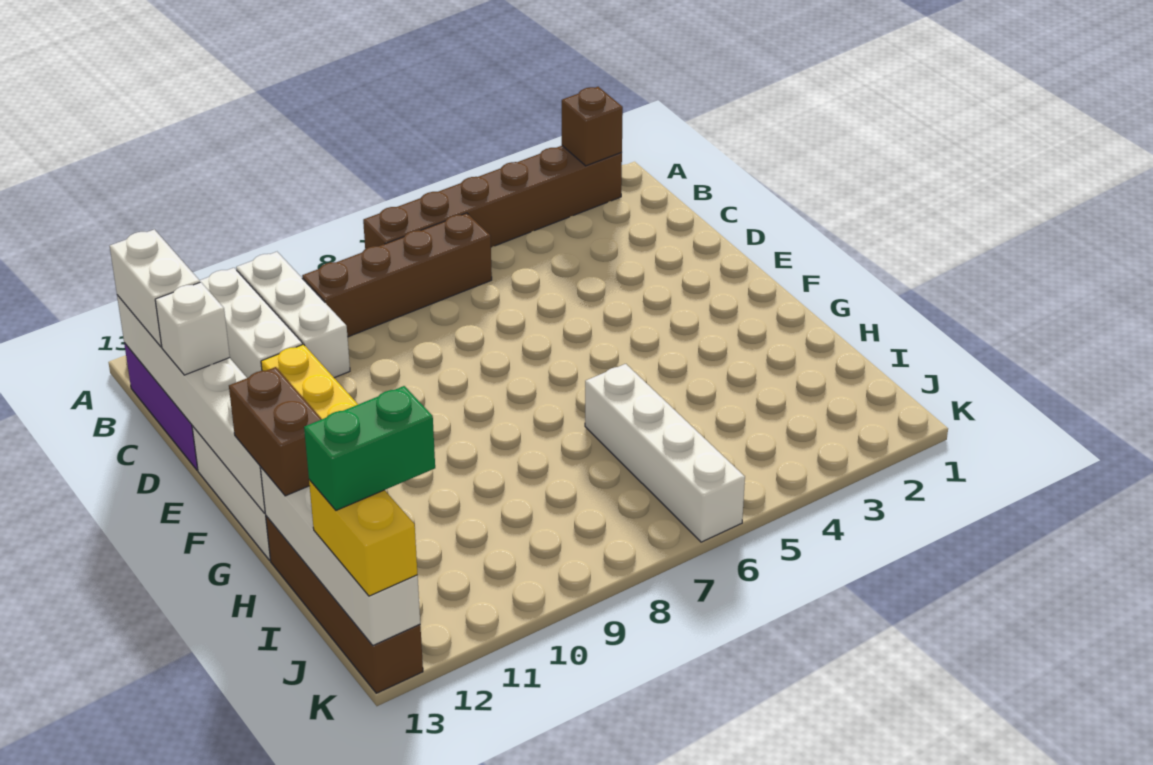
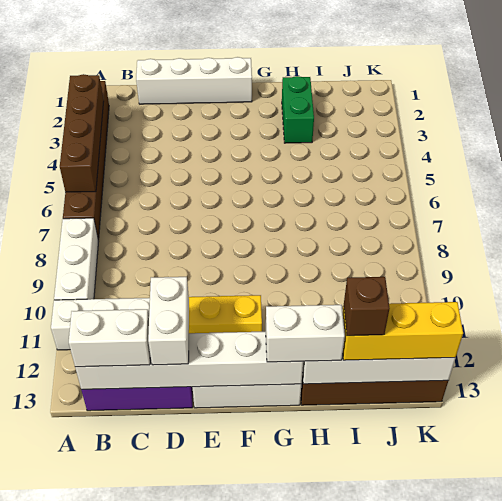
brown 1x1 brick [562,87,623,166] -> brown 1x1 brick moved to [343,277,390,336]
white 1x3 brick [236,252,350,378] -> white 1x3 brick turned to [54,218,98,300]
brown 1x4 brick [302,213,492,337] -> brown 1x4 brick moved to [60,74,104,192]
white 1x1 brick [155,282,230,375] -> white 1x2 brick [148,277,189,365]
brown 1x2 brick [229,367,322,496] -> white 1x2 brick [266,305,345,362]
white 1x4 brick [585,364,745,542] -> white 1x4 brick moved to [136,57,252,104]
green 1x2 brick [304,386,435,510] -> green 1x2 brick moved to [282,76,314,143]
yellow 1x2 brick [309,480,417,596] -> yellow 1x3 brick [343,302,463,360]

